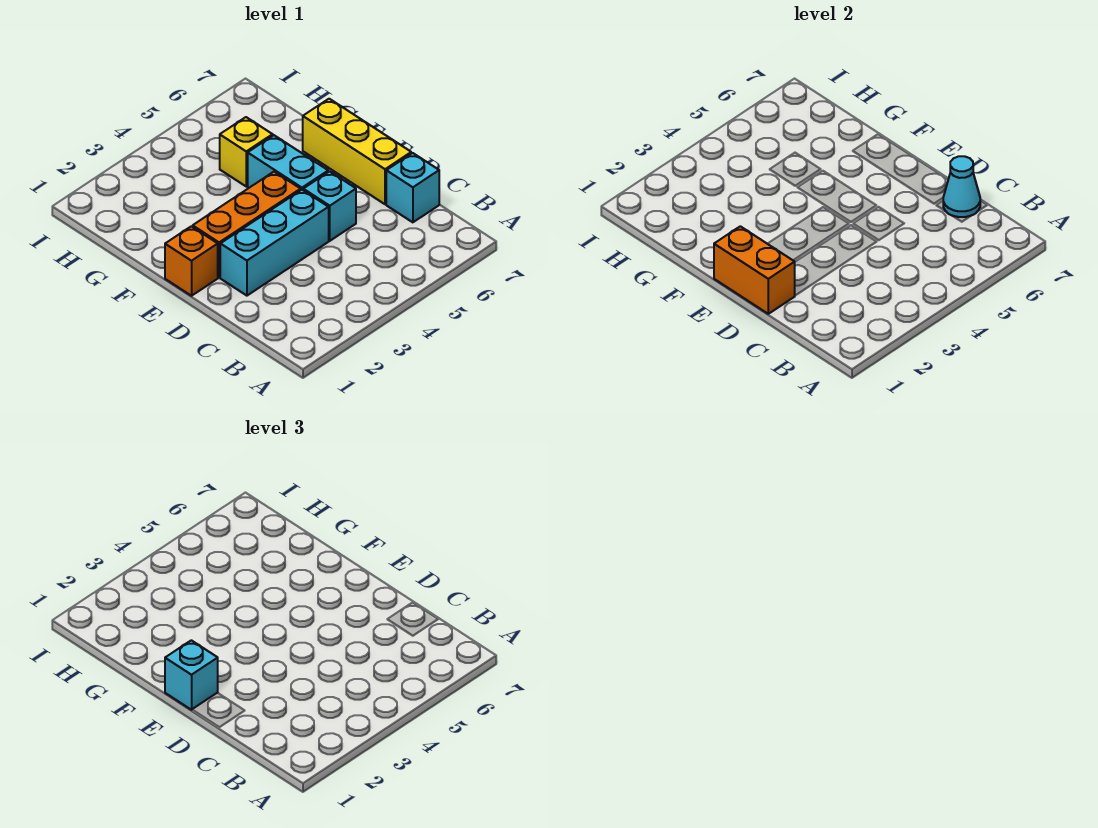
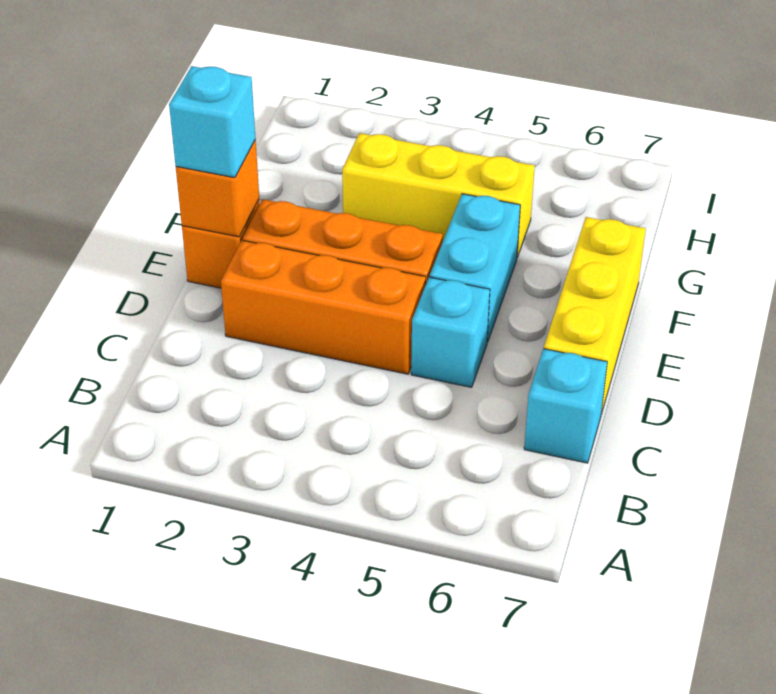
cyan 1x1 cone [943,156,980,217] -> none
orange 1x2 brick [714,226,795,314] -> orange 1x1 brick [176,140,259,237]
cyan 1x3 brick [220,190,329,296] -> orange 1x3 brick [221,240,426,374]
yellow 1x1 brick [220,117,273,186] -> yellow 1x3 brick [342,133,535,257]

